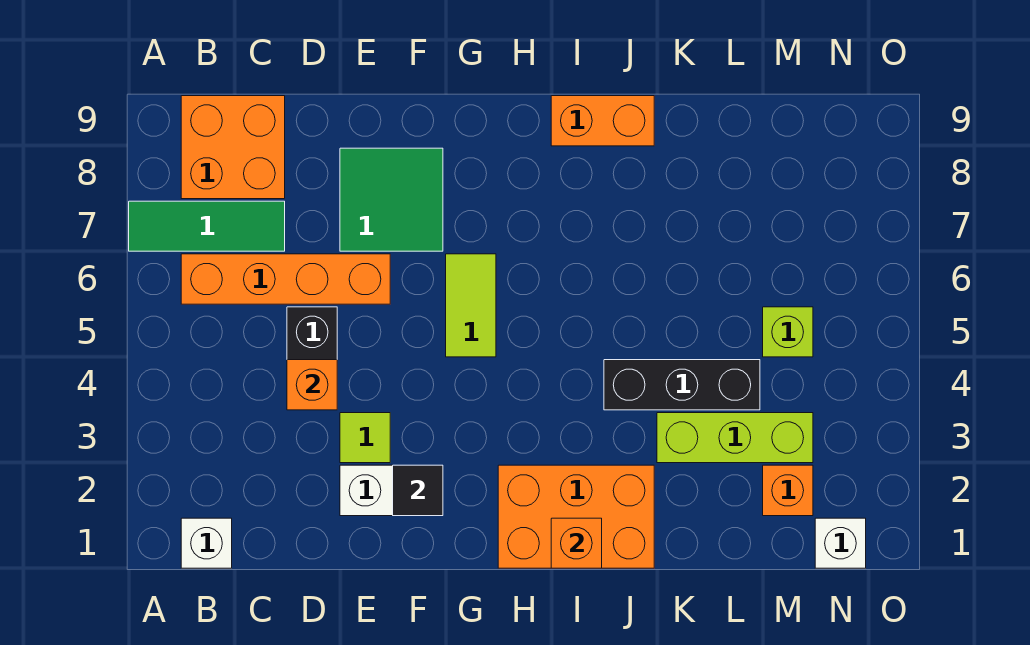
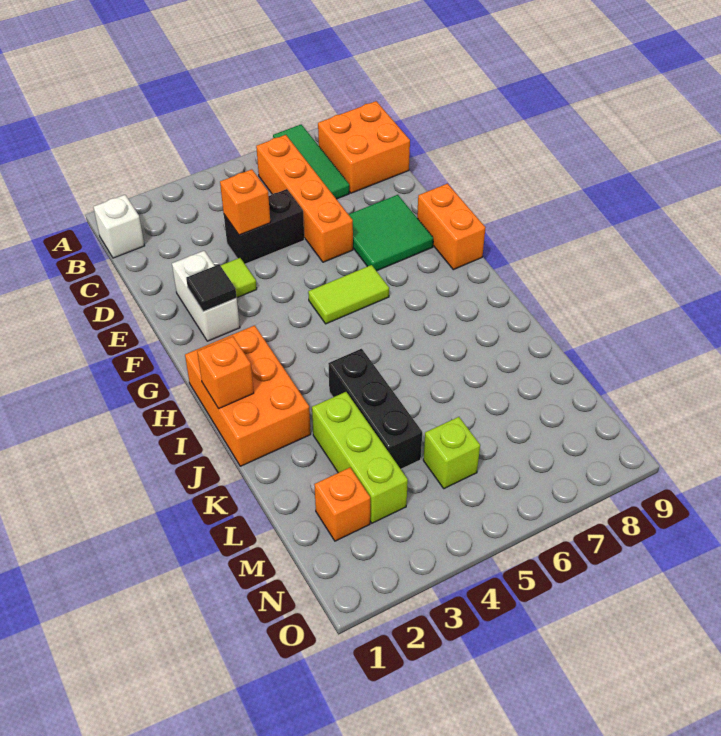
orange 1x2 brick [551,96,654,146] -> orange 1x2 brick moved to [417,184,485,270]
white 1x1 brick [815,518,866,568] -> none

